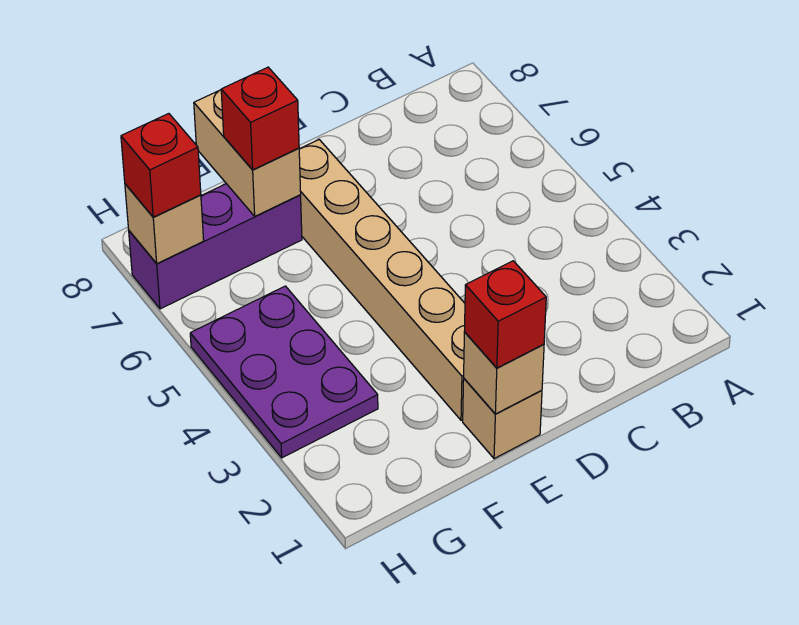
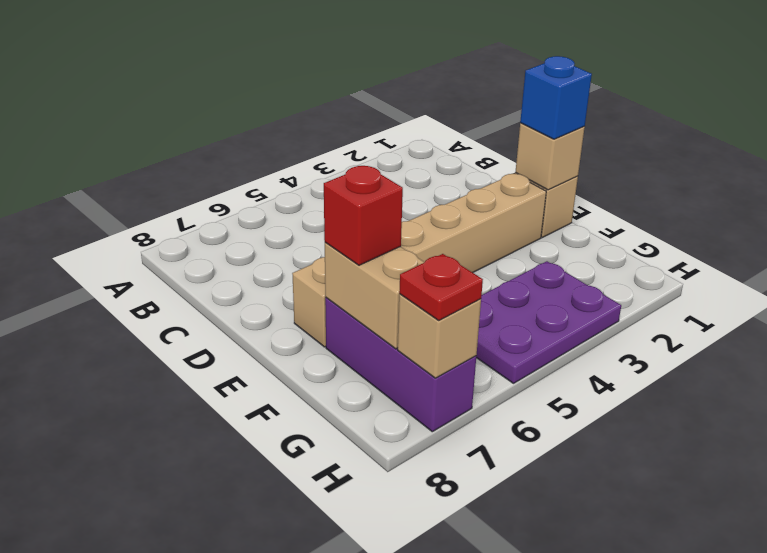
red 1x1 brick [464,261,546,368] -> blue 1x1 brick [520,56,592,139]
tan 1x2 brick [194,90,301,216] -> tan 1x2 brick turned to [325,242,424,349]
red 1x1 brick [121,114,201,217] -> red 1x1 plate [399,254,483,320]

